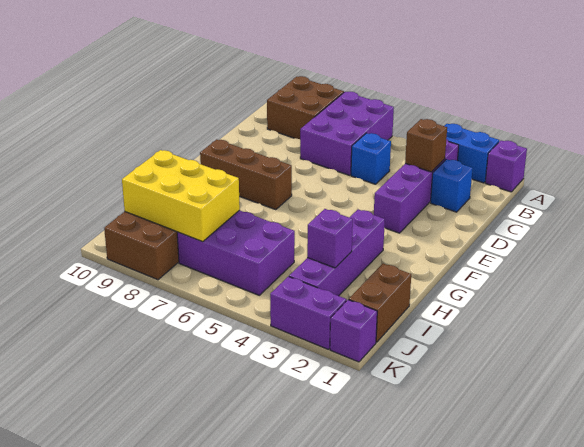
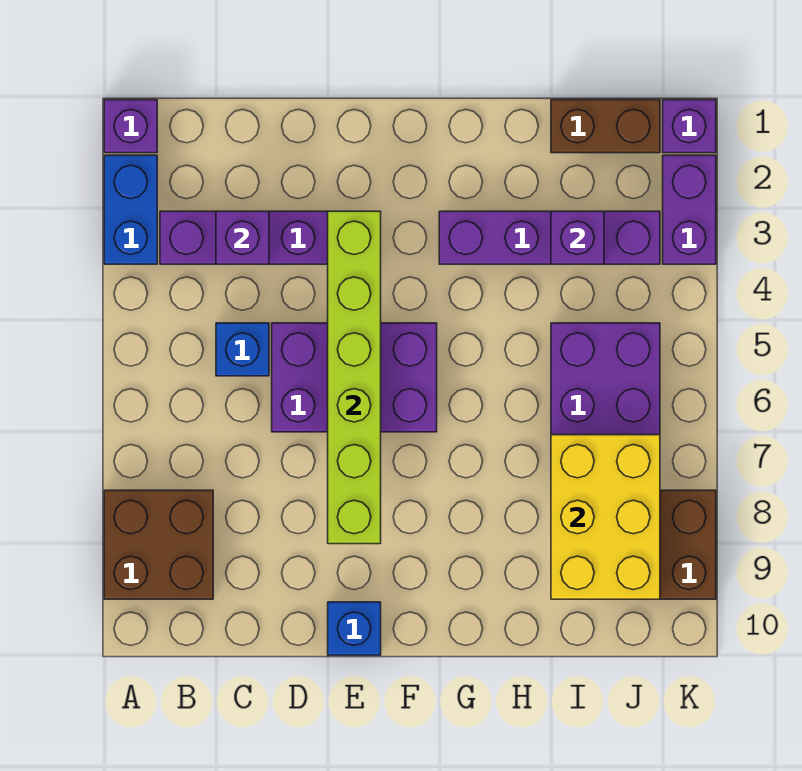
purple 2x3 brick [300,92,394,175] -> purple 2x3 brick moved to [272,323,437,432]
blue 1x1 brick [431,159,473,212] -> blue 1x1 brick moved to [328,602,381,655]
brown 1x1 brick [405,119,447,172] -> purple 1x1 brick [216,211,269,264]
none -> lime 1x6 brick [328,211,381,544]
brown 1x3 brick [200,140,292,210] -> none

